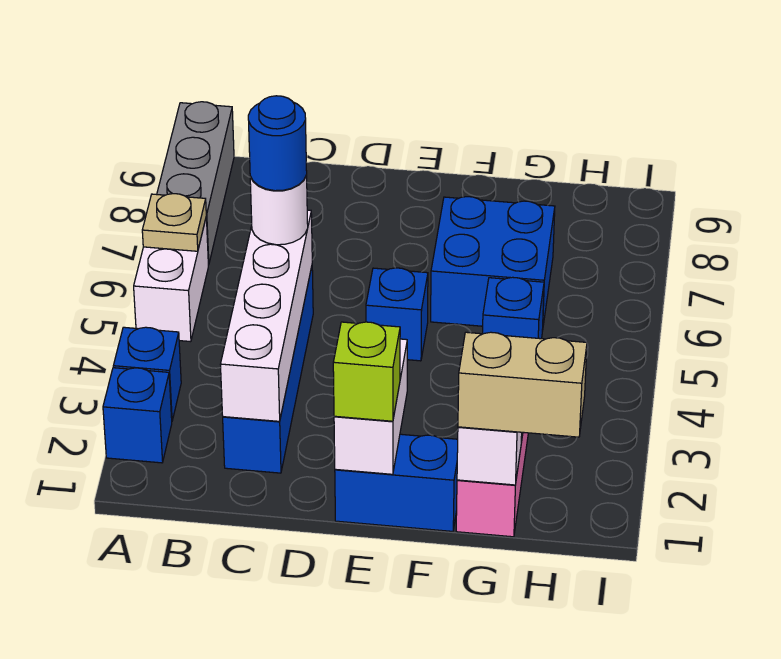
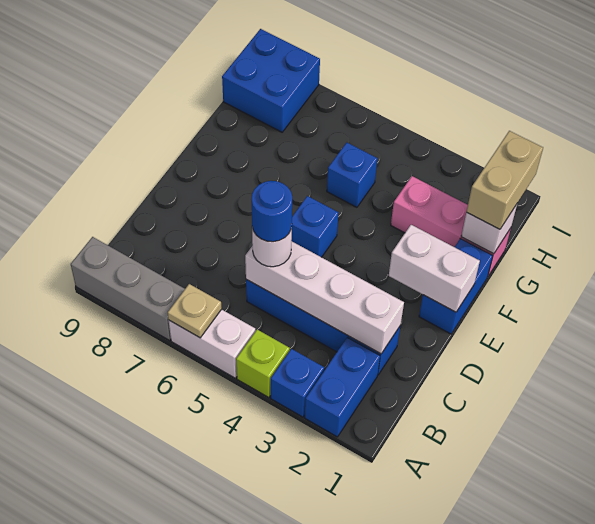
blue 1x1 brick [103,368,172,463] -> blue 1x2 brick [305,338,380,437]
lime 1x1 brick [333,322,400,421] -> lime 1x1 brick moved to [236,330,290,398]
blue 2x2 brick [431,197,555,331] -> blue 2x2 brick moved to [222,29,320,132]

